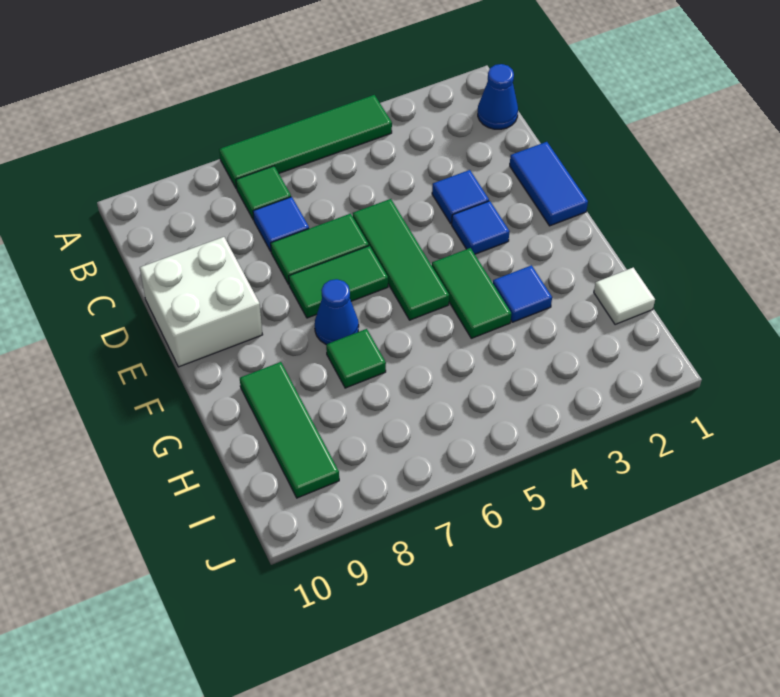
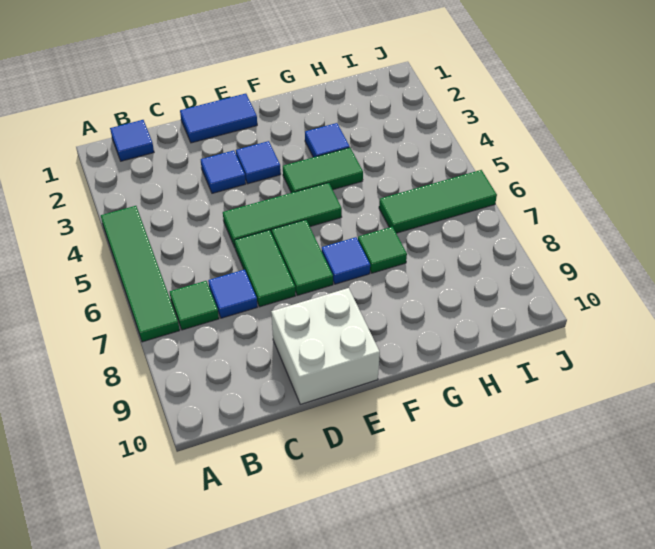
blue 1x1 cone [478,64,518,129] -> blue 1x1 tile [110,120,154,161]
blue 1x1 cone [315,279,359,344] -> blue 1x1 tile [322,237,370,284]
green 1x3 tile [240,362,339,498] -> green 1x3 tile moved to [379,170,497,233]
white 1x1 tile [594,268,655,325] -> none

